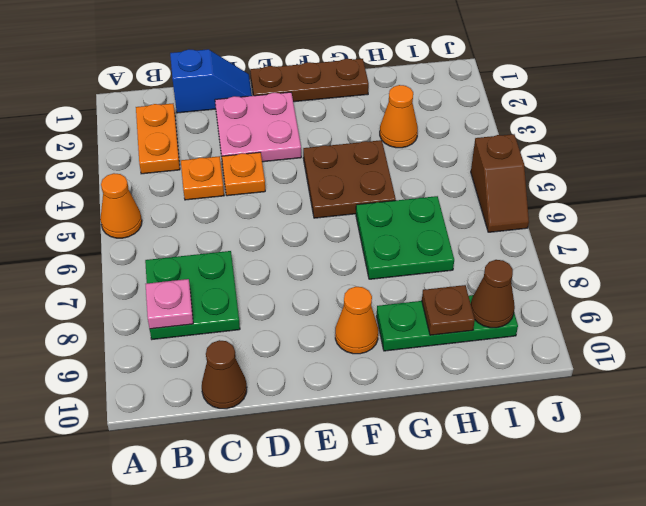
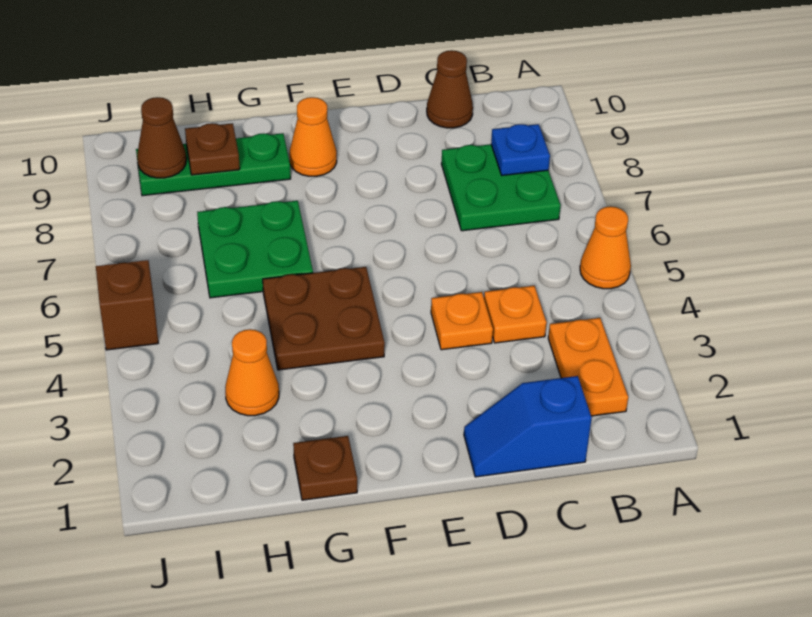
pink 1x1 plate [146,279,193,329] -> blue 1x1 plate [491,124,550,175]
pink 2x2 plate [215,92,301,162] -> none
brown 1x3 plate [250,59,369,102] -> brown 1x1 plate [293,436,357,500]

